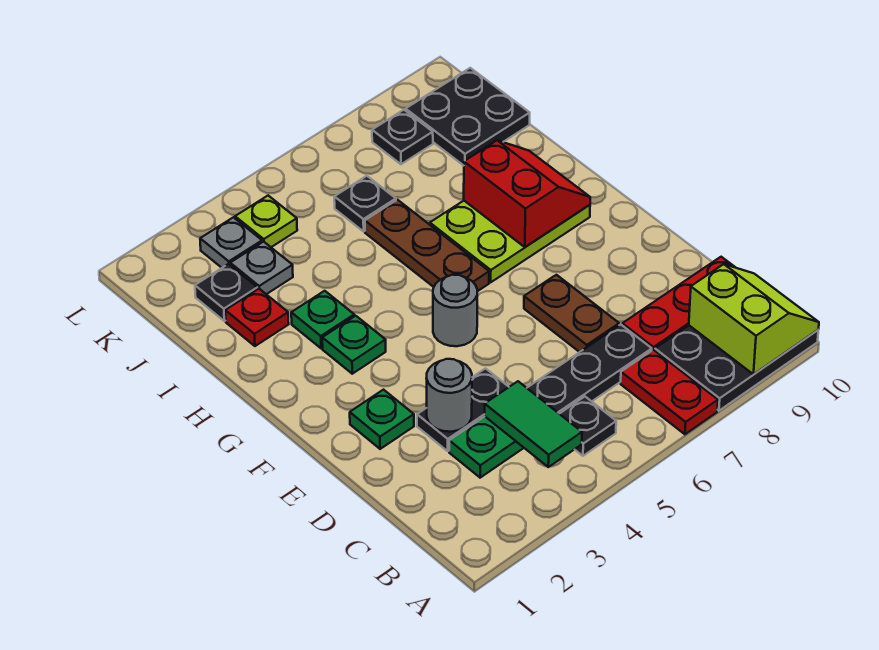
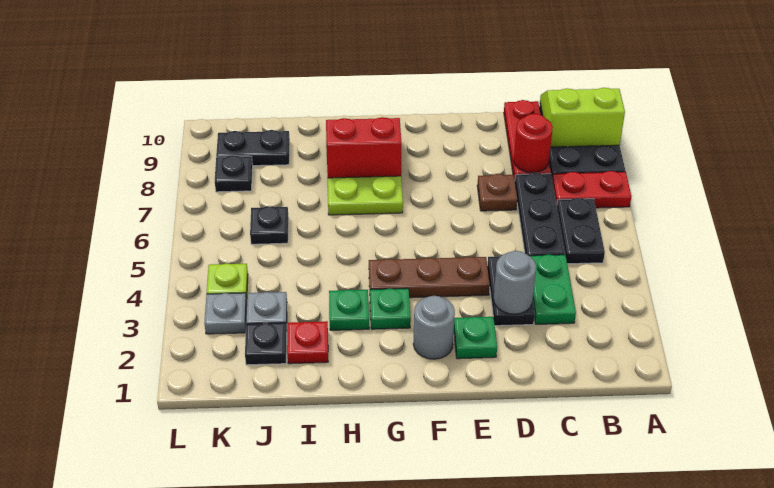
green 1x2 tile [485,381,582,467] -> none
black 1x1 plate [560,397,616,456] -> black 1x2 plate [557,198,605,264]
none -> red 1x1 round brick [514,114,553,173]
brown 1x2 plate [524,275,619,352] -> brown 1x1 plate [477,174,517,211]
grey 1x1 round brick [433,275,477,346] -> grey 1x1 round brick moved to [413,296,455,359]
brown 1x3 plate [365,200,489,291] -> brown 1x3 plate moved to [369,257,490,298]
black 2x2 plate [406,68,530,166] -> black 1x2 plate [216,130,290,166]

